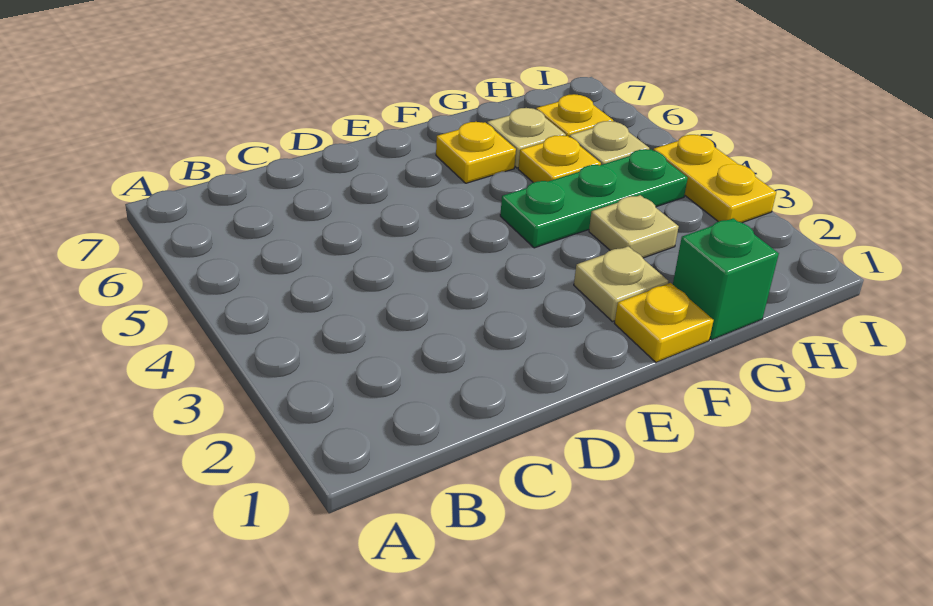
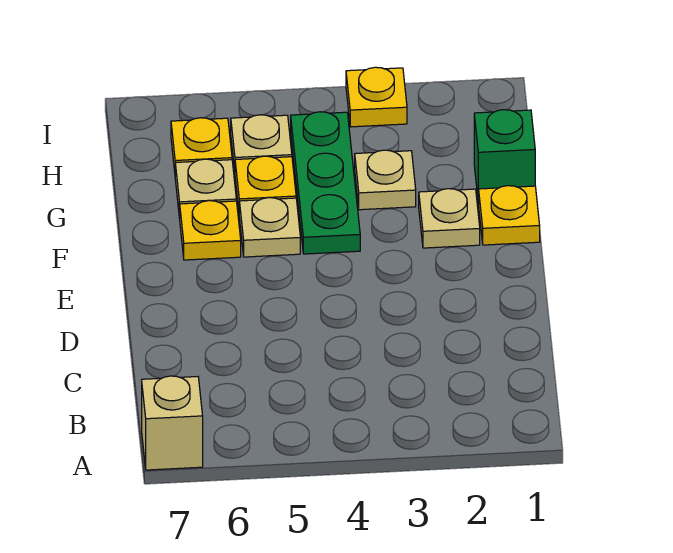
none -> tan 1x1 brick [142,376,203,470]
none -> tan 1x1 plate [239,198,300,257]
yellow 1x2 plate [653,135,776,223] -> yellow 1x1 plate [346,67,407,127]

